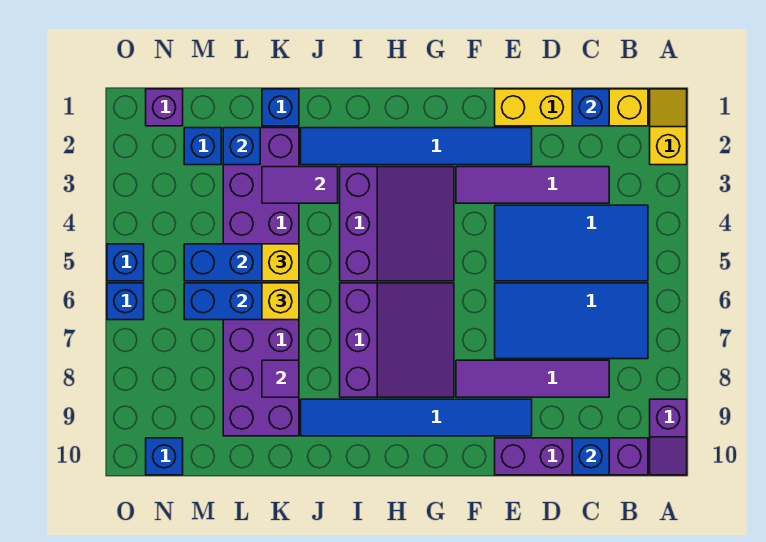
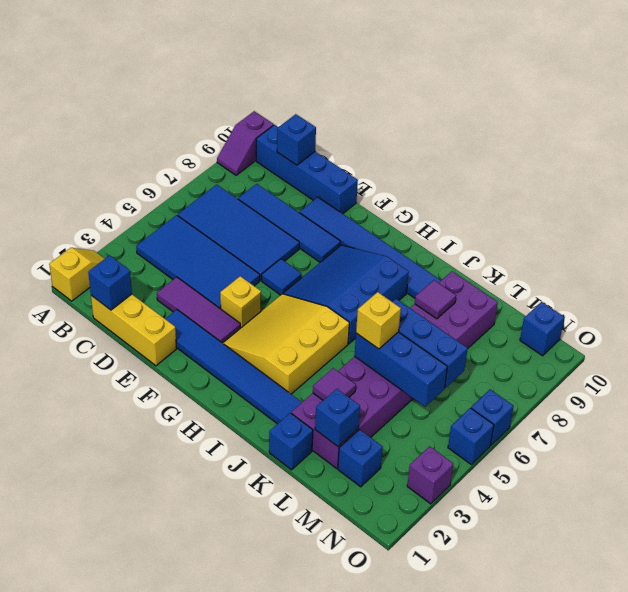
yellow 1x2 slope [650,89,687,165] -> yellow 1x2 slope turned to [49,248,105,301]
purple 1x2 slope [650,399,687,475] -> purple 1x2 slope turned to [217,111,274,175]
yellow 1x4 brick [495,89,648,126] -> yellow 1x3 brick [91,294,177,366]
purple 1x4 brick [495,438,648,475] -> blue 1x4 brick [256,125,358,214]
purple 1x4 tile [456,167,609,203] -> purple 1x3 tile [157,277,240,343]
purple 1x4 tile [456,360,609,397] -> blue 1x4 tile [238,184,341,262]
none -> blue 1x1 tile [262,259,301,295]
purple 3x3 slope [340,167,454,281] -> yellow 3x3 slope [223,294,349,394]
purple 3x3 slope [340,283,454,397] -> blue 3x3 slope [283,245,409,344]
purple 1x2 tile [262,167,338,203] -> purple 1x1 tile [313,368,356,400]
yellow 1x1 brick [262,283,299,320] -> yellow 1x1 brick moved to [220,276,261,328]
purple 1x1 brick [146,89,183,126] -> purple 1x1 brick moved to [407,446,453,504]

